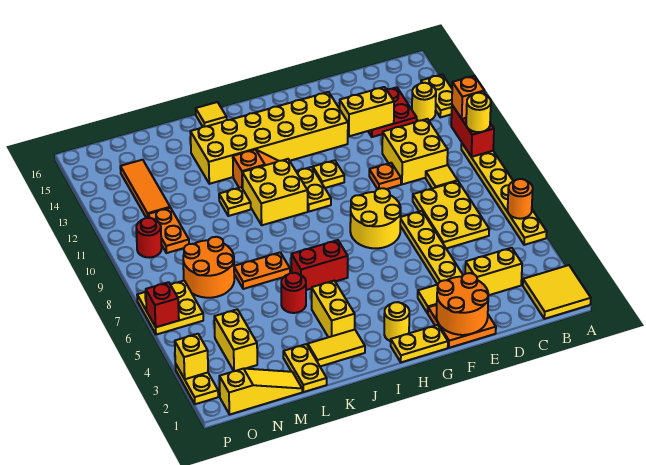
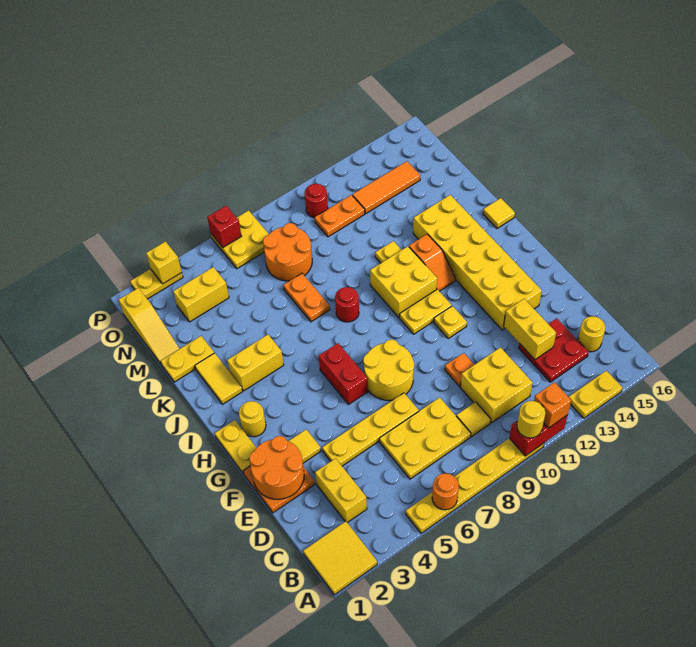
yellow 1x1 round brick [412,83,436,121] -> yellow 1x1 round brick moved to [578,316,605,352]
red 1x2 brick [291,240,348,290] -> red 1x2 brick moved to [319,343,368,404]
red 1x1 round brick [281,273,306,313] -> red 1x1 round brick moved to [335,287,359,322]

